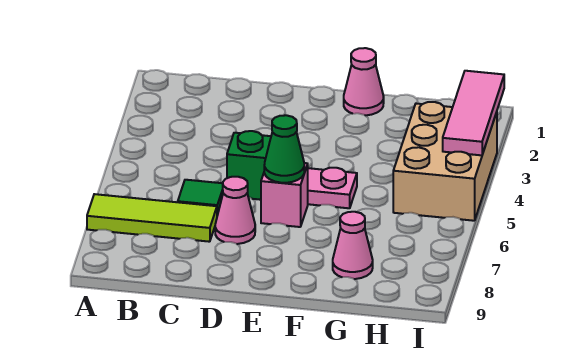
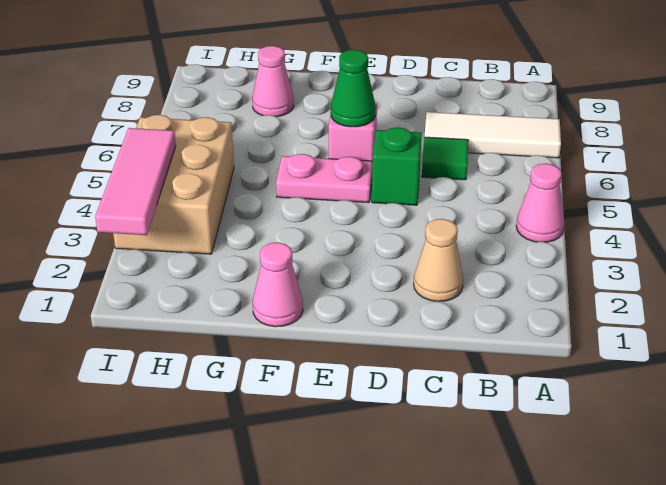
lime 1x3 tile [87,194,217,242] -> white 1x3 tile [425,112,561,158]
none -> tan 1x1 cone [414,219,463,301]
pink 1x1 cone [215,177,255,244] -> pink 1x1 cone moved to [516,164,564,242]

